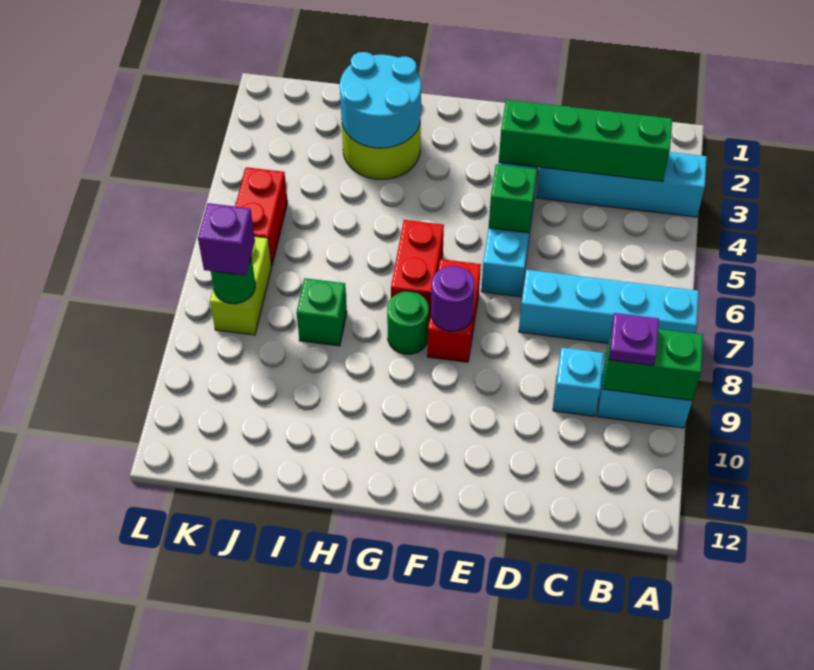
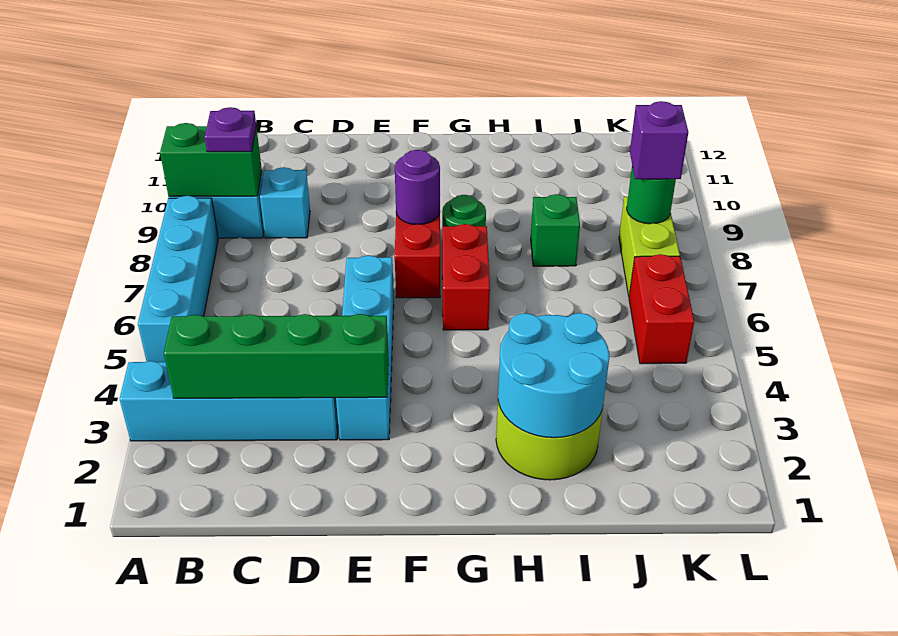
cyan 1x4 brick [519,270,699,343] -> cyan 1x4 brick turned to [138,196,218,362]
green 1x1 brick [489,164,537,233] -> none

